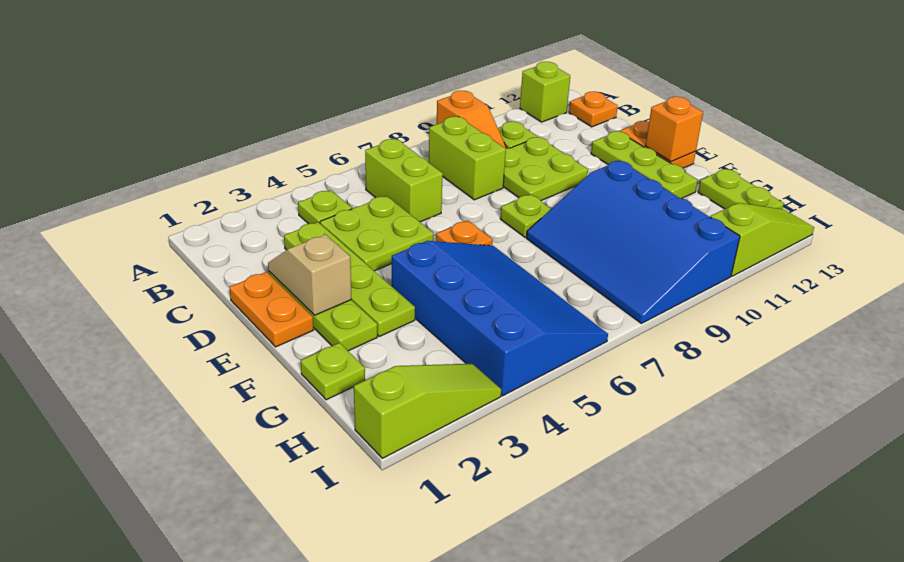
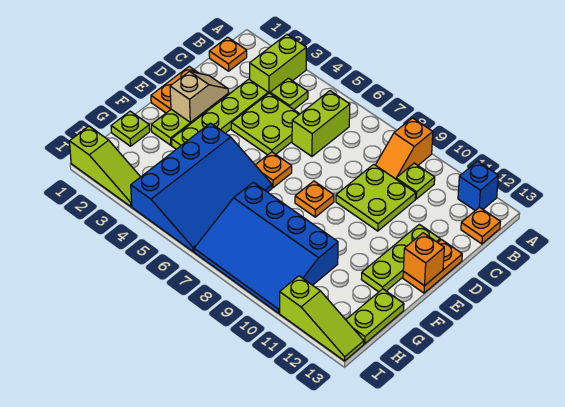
lime 1x1 brick [520,62,570,122] -> blue 1x1 brick [458,161,498,211]
none -> orange 1x1 plate [209,37,247,71]
lime 1x2 brick [429,117,506,200] -> lime 1x2 brick moved to [250,34,306,93]
lime 1x1 plate [500,194,551,237] -> orange 1x1 plate [295,181,334,217]
blue 3x4 slope [526,161,740,323] -> blue 3x4 slope turned to [194,183,338,313]

